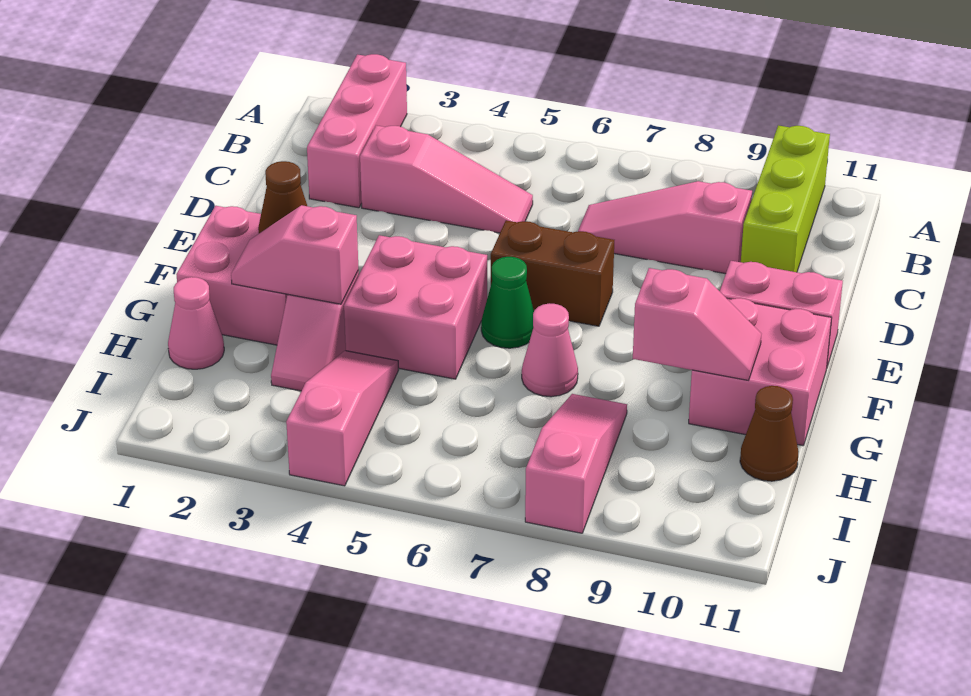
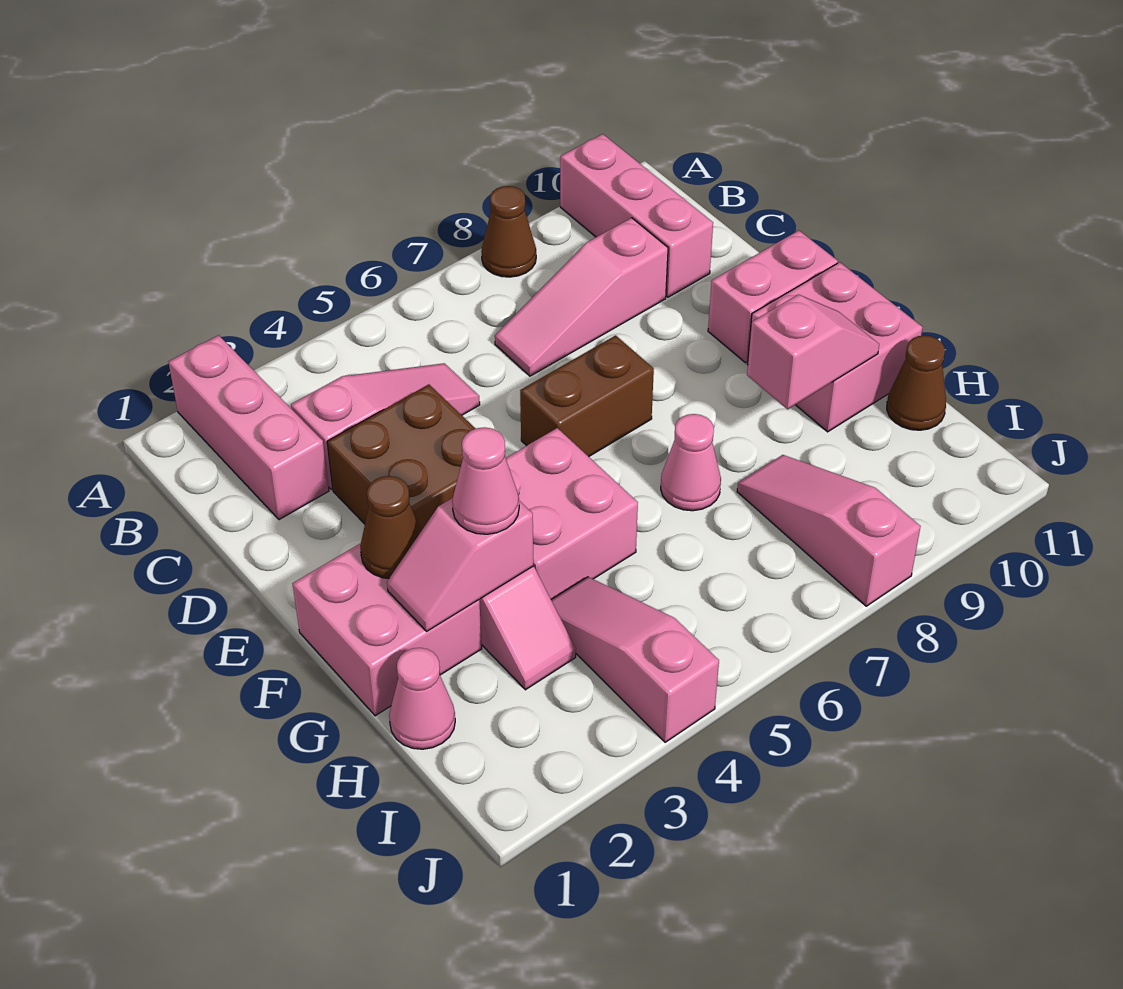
none -> brown 1x1 cone [481,186,536,277]
lime 1x3 brick [741,125,830,272] -> pink 1x3 brick [560,134,713,297]
none -> brown 2x2 brick [327,384,476,531]
green 1x1 cone [481,257,534,348] -> none
none -> pink 1x1 cone [452,427,519,534]

